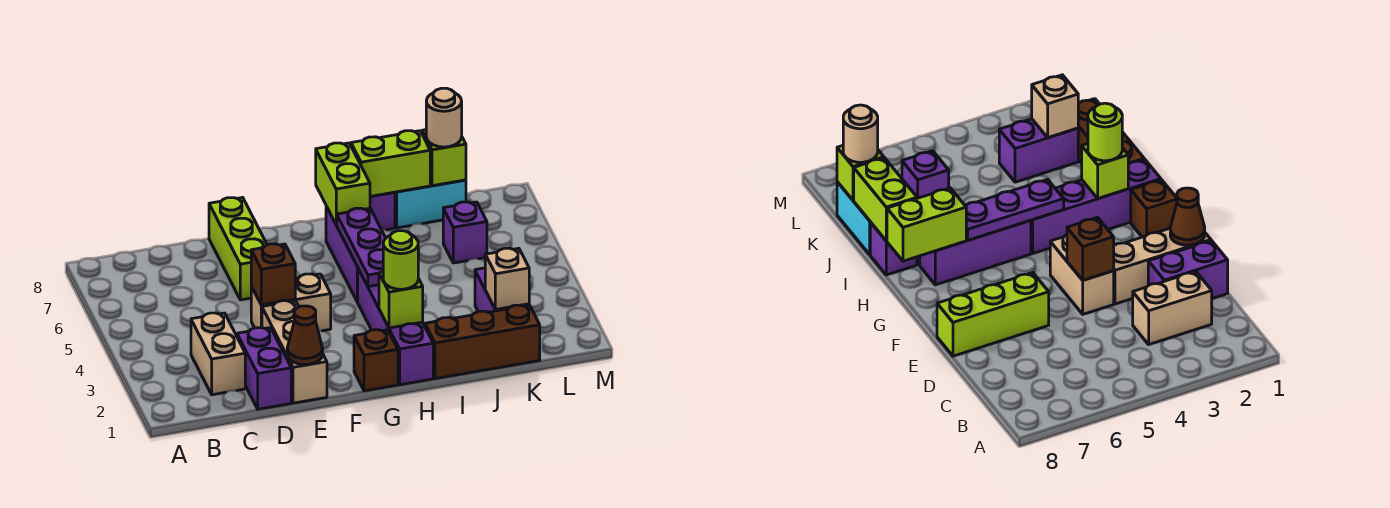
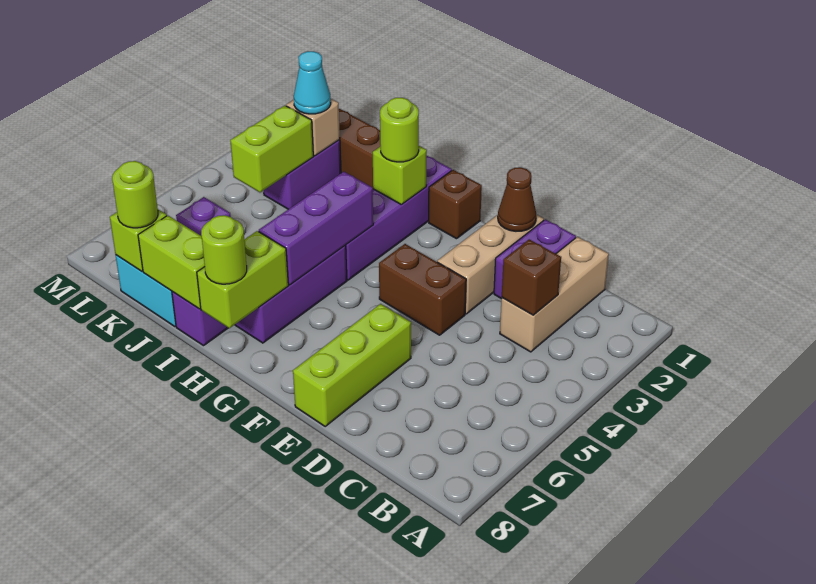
tan 1x2 brick [191,313,245,395] -> tan 1x3 brick [500,237,609,352]
tan 1x2 brick [251,274,331,331] -> brown 1x2 brick [379,244,466,335]
brown 1x1 brick [251,244,295,305] -> brown 1x1 brick moved to [502,239,561,315]
purple 1x3 plate [336,208,386,287] -> purple 1x3 brick [259,172,373,285]
none -> lime 1x1 round brick [201,215,247,284]
none -> cyan 1x1 cone [294,51,331,114]
none -> lime 1x2 brick [230,106,313,192]
tan 1x1 round brick [426,88,462,147] -> lime 1x1 round brick [112,161,158,228]

